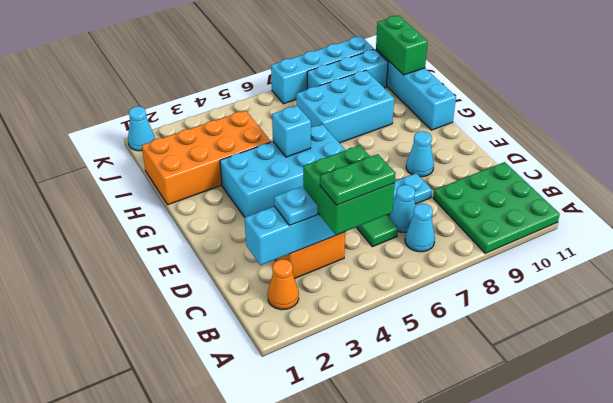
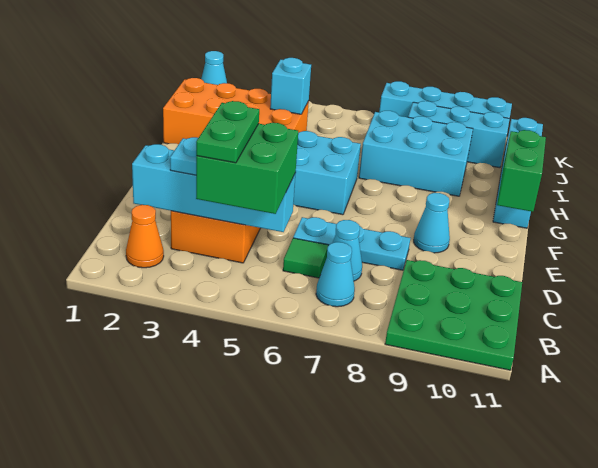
green 1x2 plate [320,154,396,205] -> green 1x2 plate turned to [196,101,259,163]
cyan 1x1 brick [272,106,311,157] -> cyan 1x1 brick moved to [270,58,311,114]
green 1x2 brick [376,15,428,75] -> green 1x2 brick moved to [497,130,546,212]

